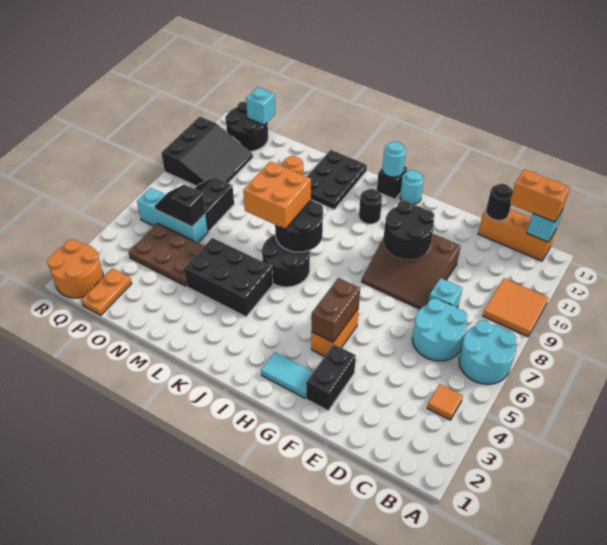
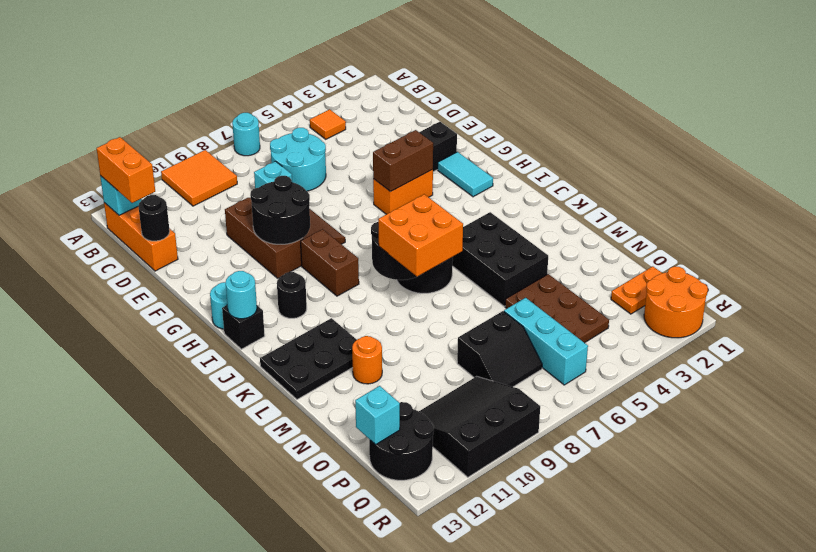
cyan 2x2 round brick [459,320,516,384] -> cyan 1x1 round brick [232,113,260,156]
none -> brown 1x2 brick [301,229,359,296]
black 1x2 slope [155,185,206,227] -> none

